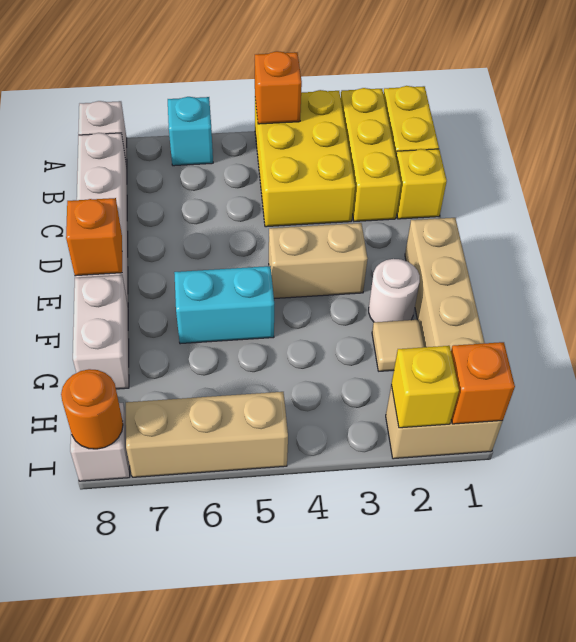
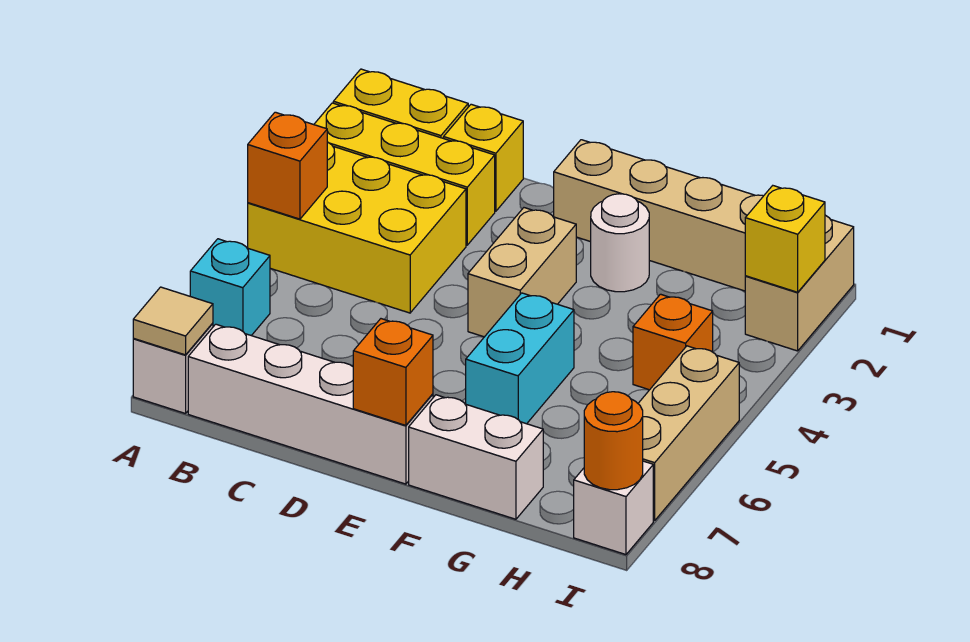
tan 1x1 tile [372,320,425,371] -> tan 1x1 tile moved to [133,287,213,355]
orange 1x1 brick [451,342,515,424] -> orange 1x1 brick moved to [633,294,713,390]

